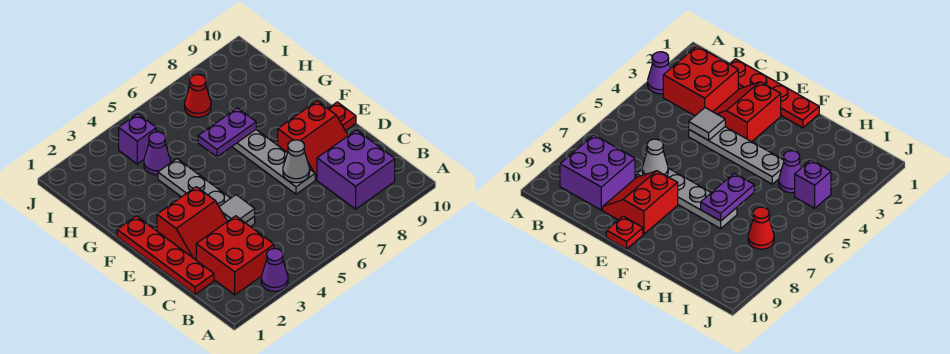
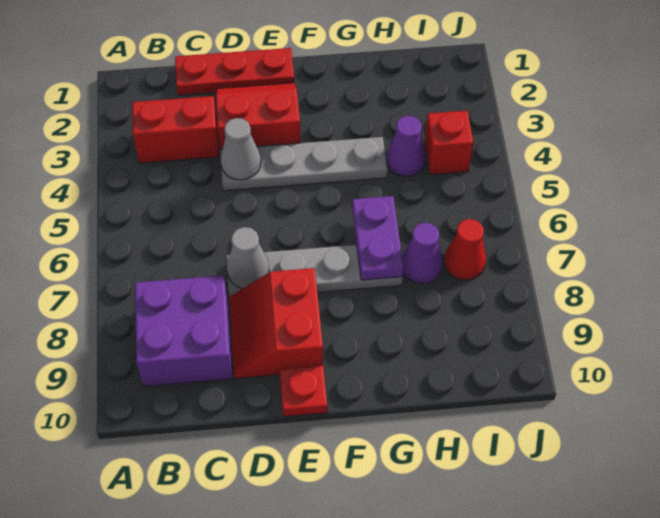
purple 1x1 cone [261,249,288,291] -> purple 1x1 cone moved to [402,223,443,284]
red 2x2 brick [196,216,274,295] -> red 1x2 brick [132,96,219,163]
red 1x4 plate [117,216,214,294] -> red 1x3 plate [175,48,294,95]
red 2x2 slope [157,187,227,260] -> red 2x2 slope turned to [216,83,301,149]
grey 1x1 tile [219,195,255,223] -> grey 1x1 cone [221,118,261,180]
purple 1x1 brick [119,114,156,164] -> red 1x1 brick [425,111,473,175]

